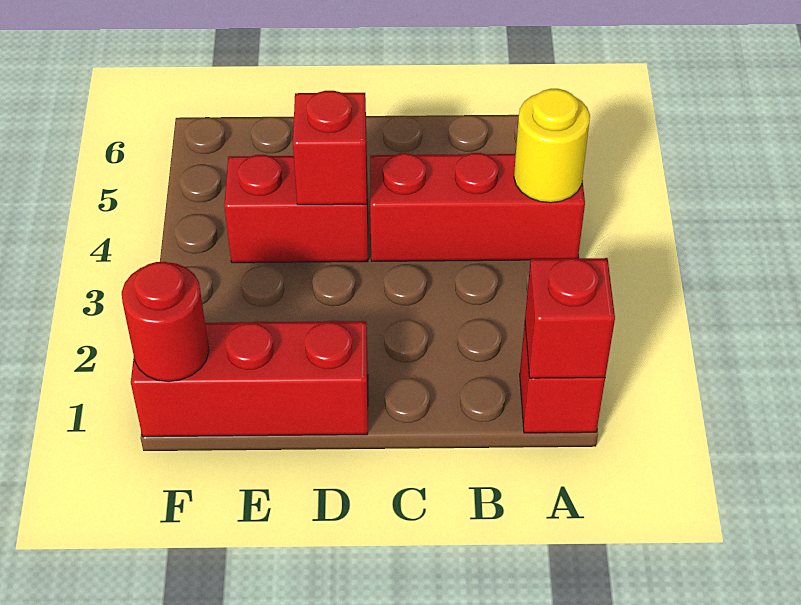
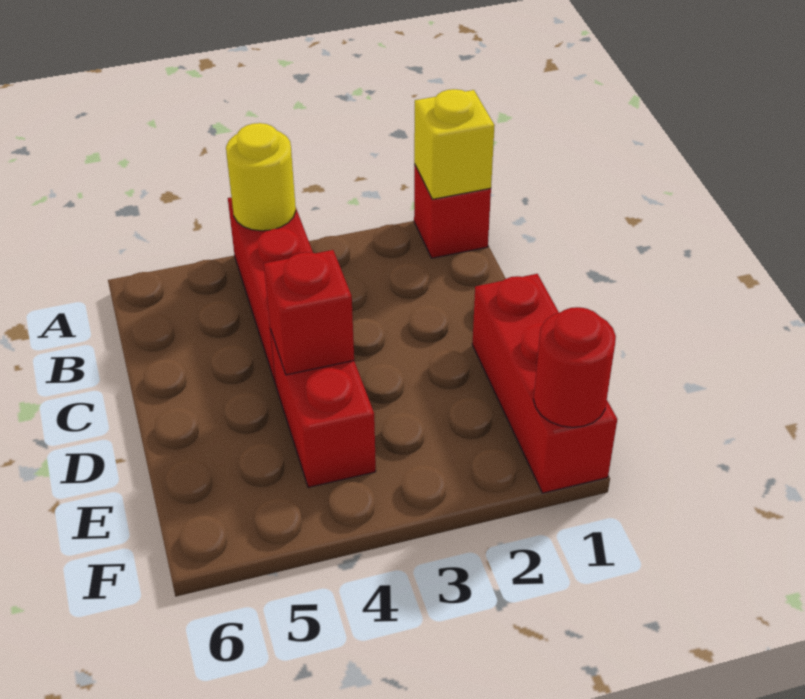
red 1x1 brick [525,258,615,378] -> yellow 1x1 brick [414,89,495,199]

